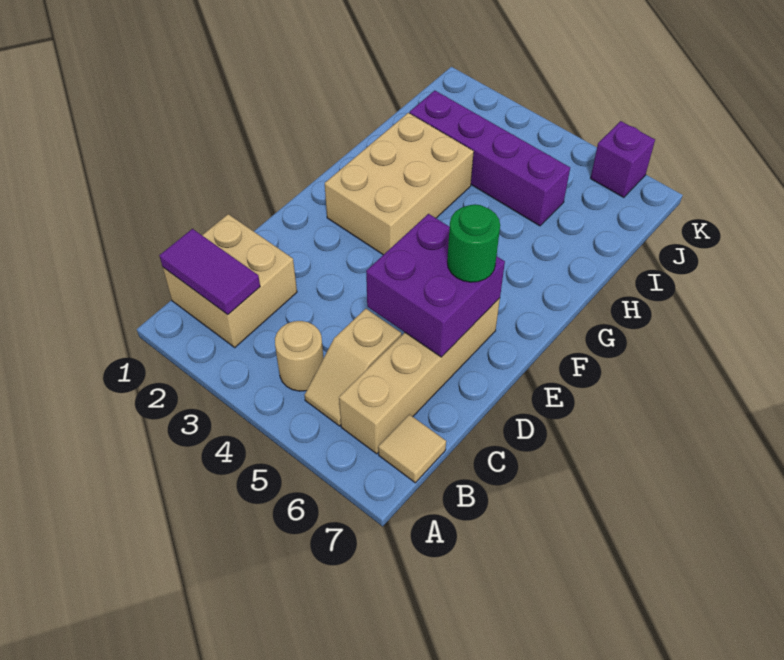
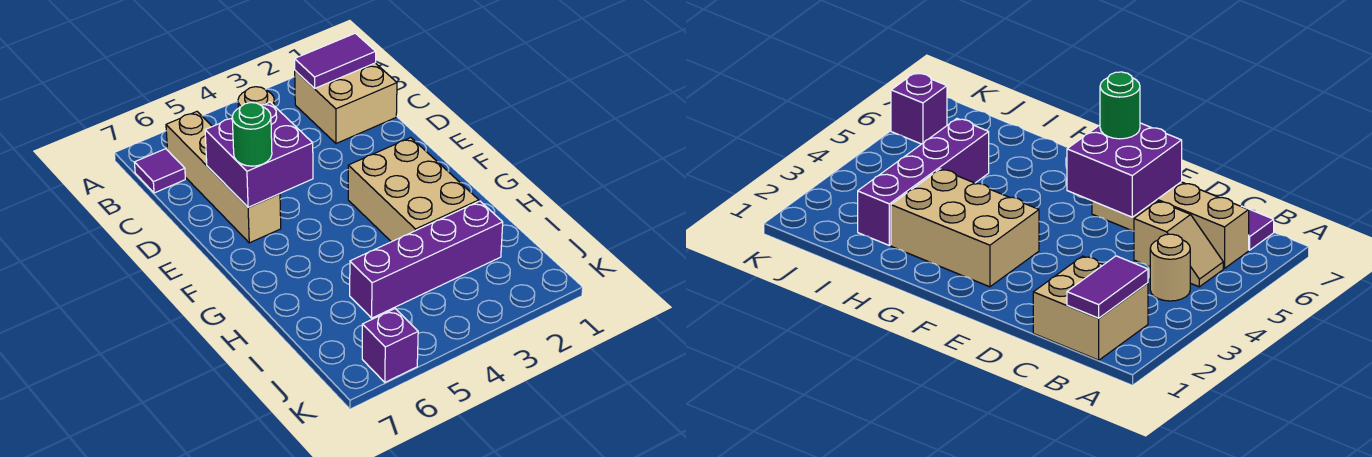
tan 1x1 tile [378,414,446,483] -> purple 1x1 tile [134,149,185,193]

